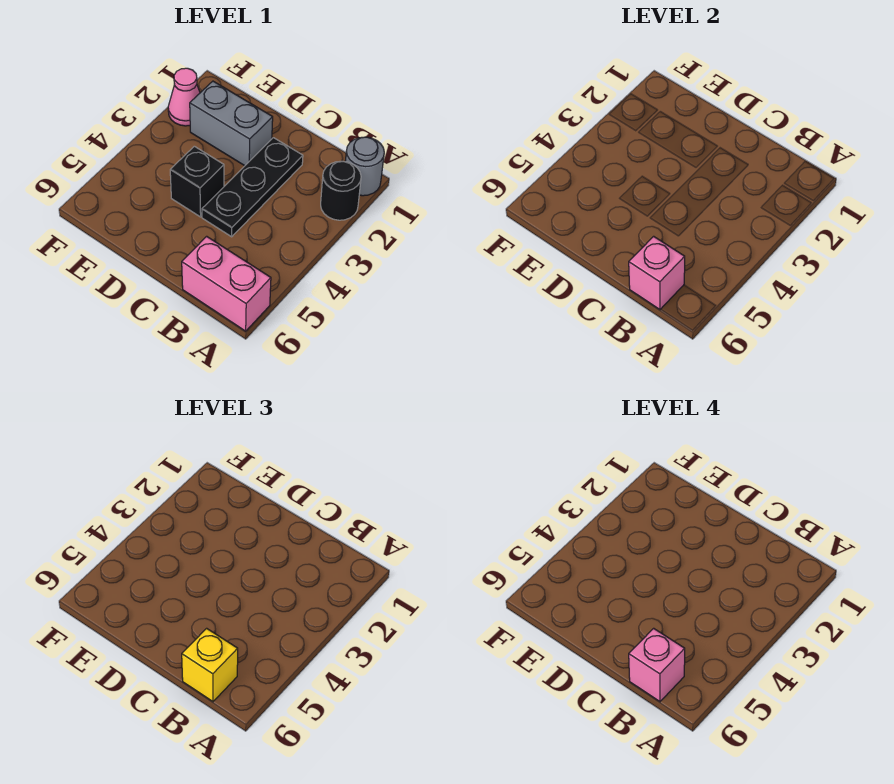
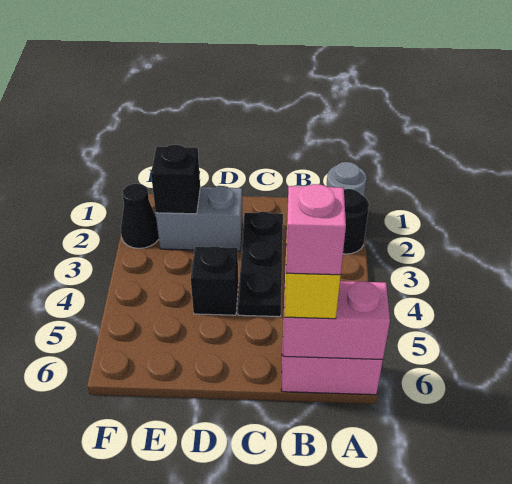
pink 1x1 brick [629,236,685,310] -> pink 1x2 brick [283,281,390,359]
none -> black 1x1 brick [151,145,200,214]
pink 1x1 cone [168,68,200,126] -> black 1x1 cone [121,184,159,248]

